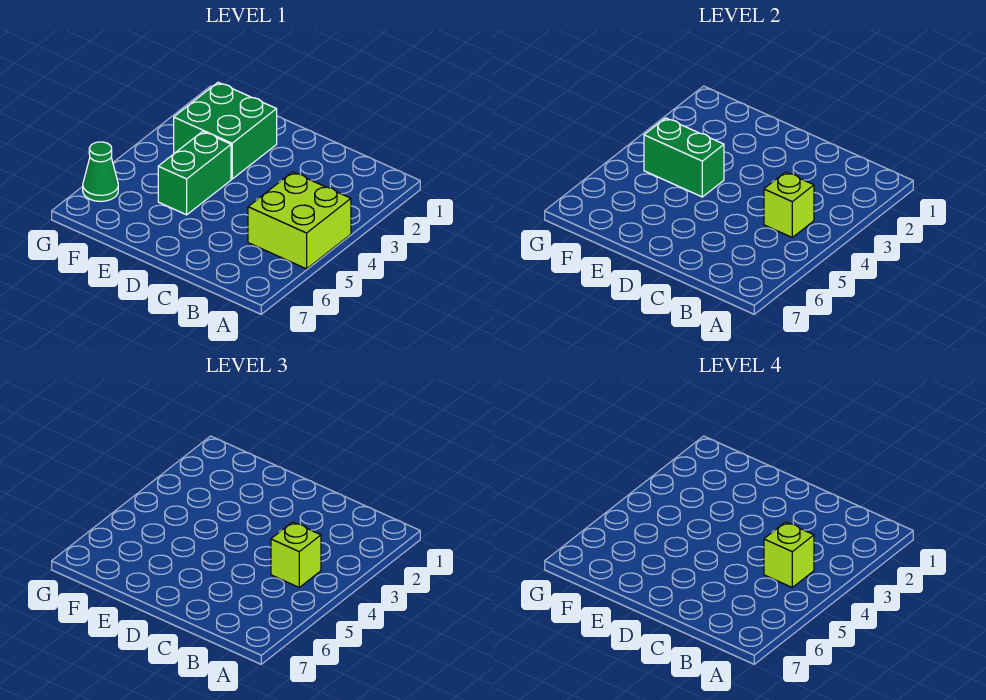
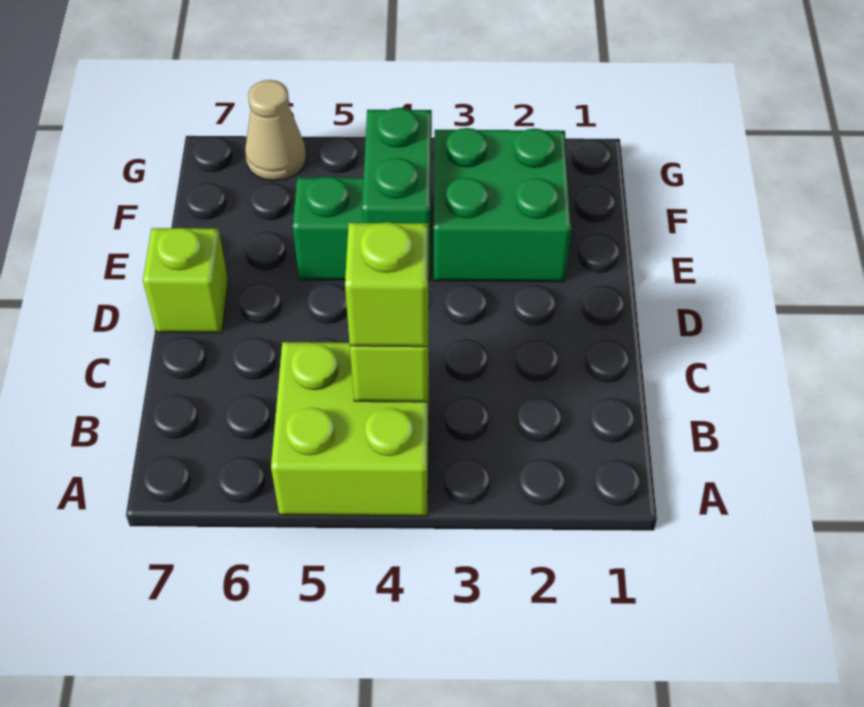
lime 1x1 brick [764,522,814,587] -> lime 1x1 brick moved to [143,228,228,333]
green 1x2 brick [644,118,724,197] -> green 1x2 plate [362,108,432,227]
green 1x1 cone [83,142,118,201] -> tan 1x1 cone [245,80,306,181]

